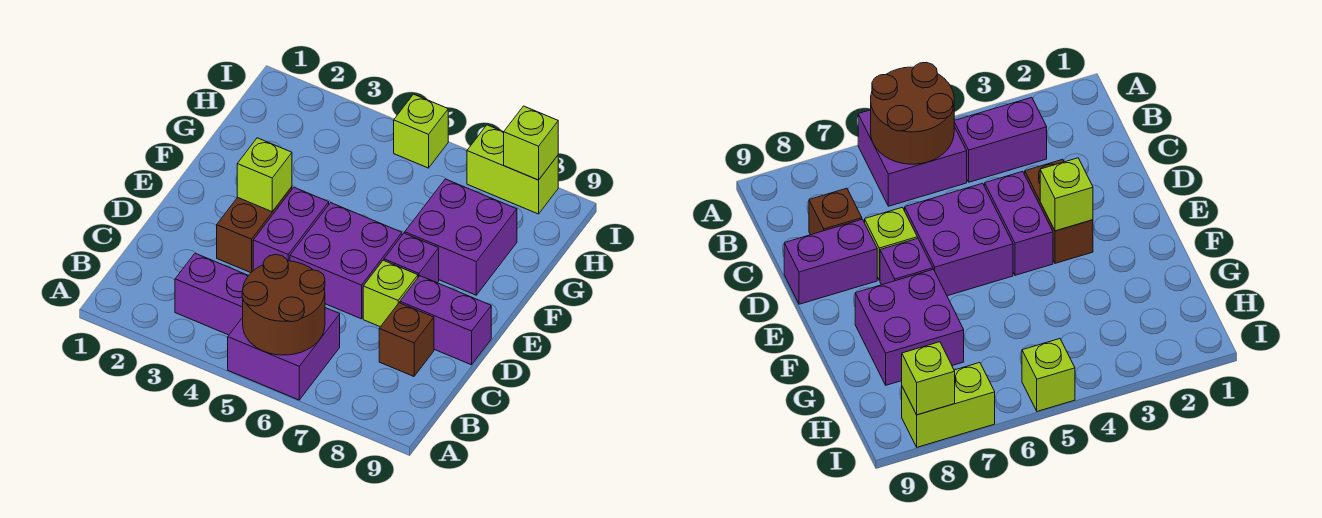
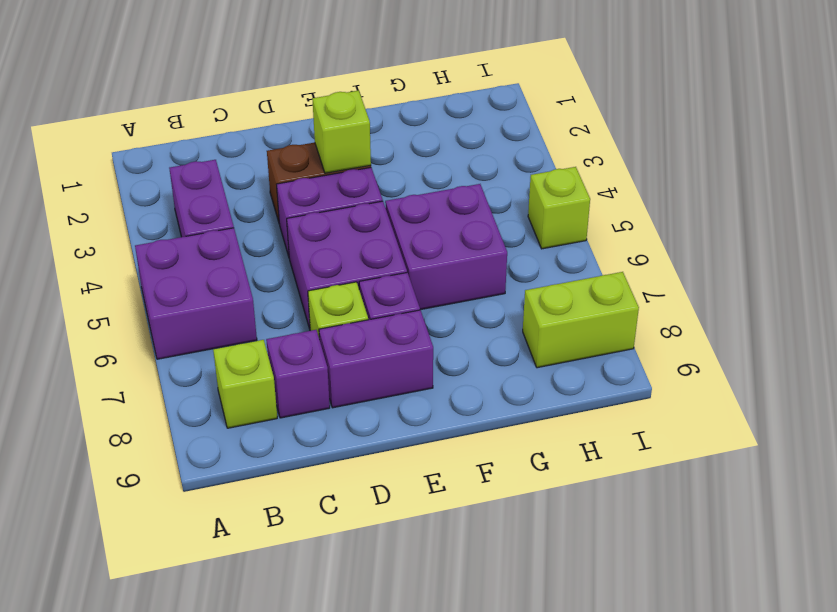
brown 2x2 round brick [242,255,325,355] -> none
brown 1x1 brick [379,303,434,376] -> purple 1x1 brick [266,330,330,418]
purple 1x2 brick [400,276,491,365] -> purple 1x2 brick turned to [319,310,433,408]
purple 2x2 brick [405,179,517,295] -> purple 2x2 brick moved to [385,184,507,310]
lime 1x2 brick [467,125,558,214] -> lime 1x2 brick turned to [523,272,639,368]
lime 1x1 brick [504,106,558,180] -> lime 1x1 brick moved to [213,340,277,428]

